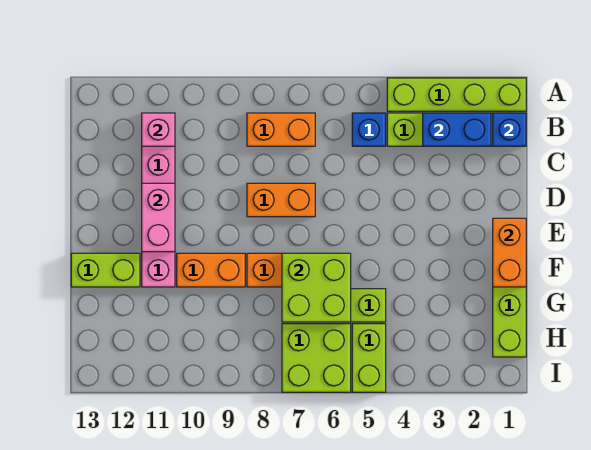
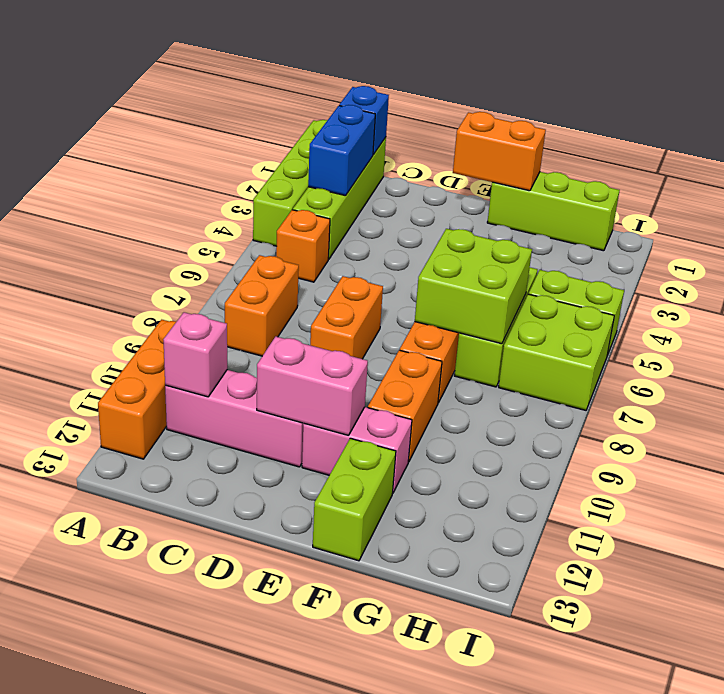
none -> orange 1x3 brick [98,320,177,459]
blue 1x1 brick [352,113,386,146] -> orange 1x1 brick [276,210,330,282]

